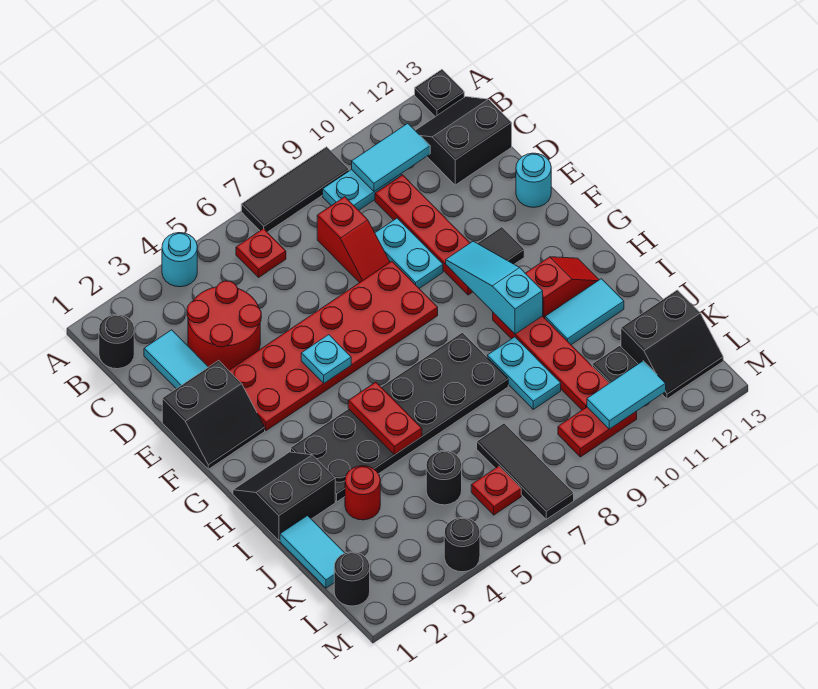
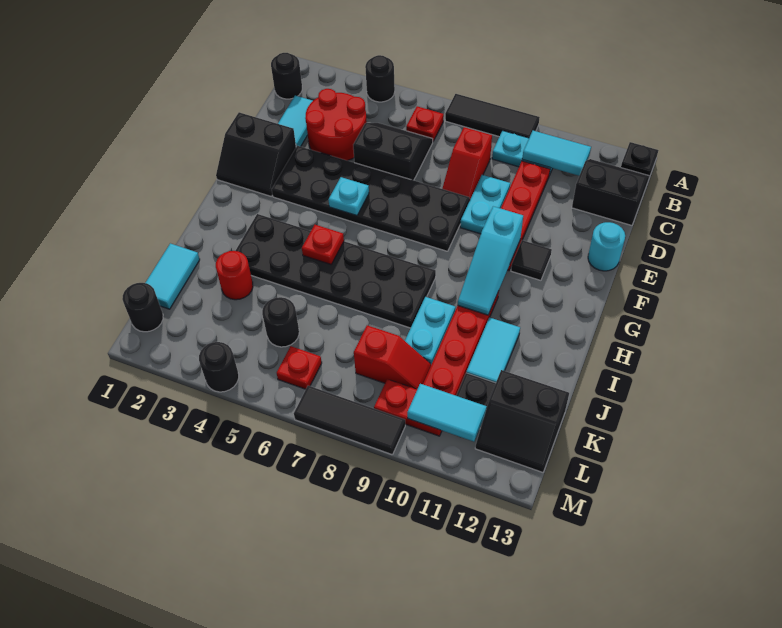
cyan 1x1 round brick [162,233,197,287] -> black 1x1 round brick [365,55,395,102]
red 2x6 plate [229,261,438,431] -> black 2x6 plate [272,146,470,251]
cyan 1x3 slope [446,241,543,334] -> cyan 1x3 slope turned to [458,206,523,315]
black 2x2 slope [233,452,335,540] -> black 2x2 slope moved to [353,123,433,180]
red 1x2 plate [348,382,422,455] -> red 1x1 plate [302,225,344,264]
red 1x2 slope [525,257,599,318] -> red 1x2 slope moved to [354,325,431,389]
cyan 1x2 tile [545,279,624,345] -> cyan 1x2 tile turned to [466,317,520,383]
black 1x3 tile [477,423,574,519] -> black 1x3 tile turned to [294,386,405,455]

